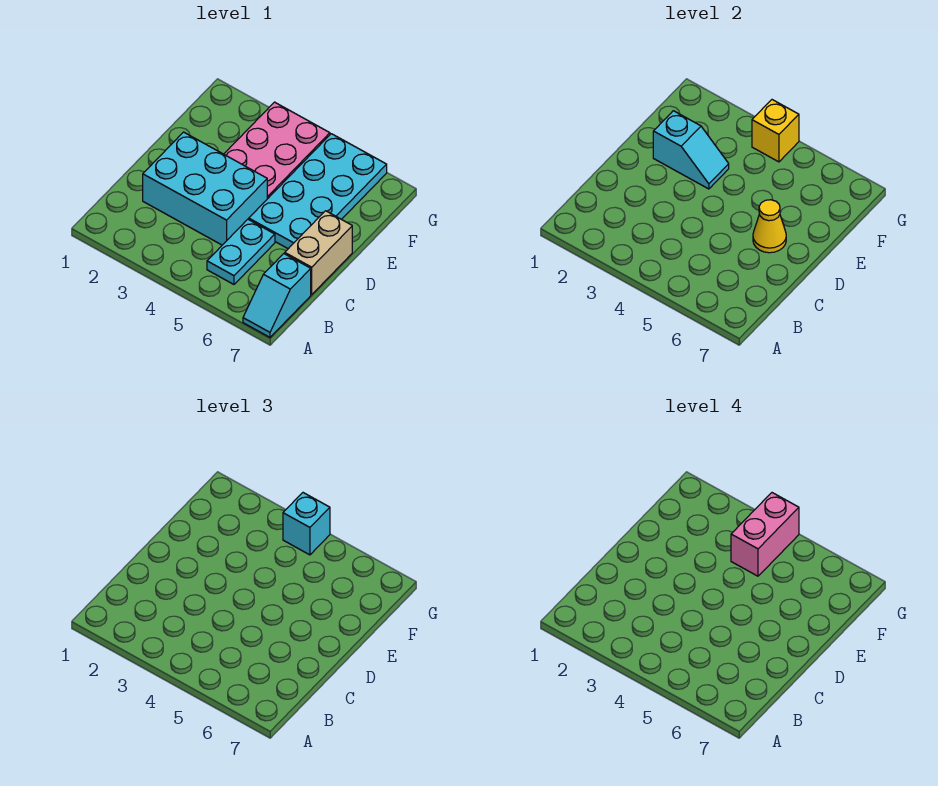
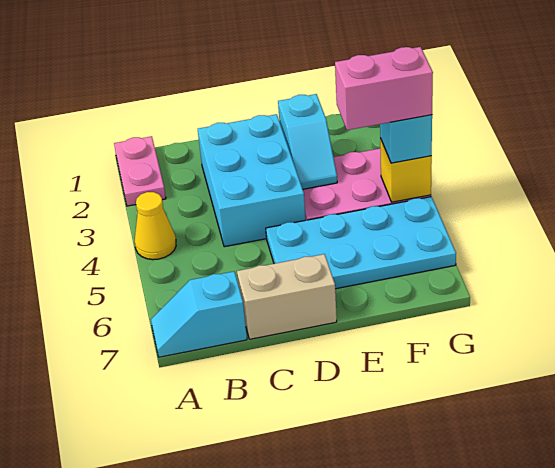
none -> pink 1x2 plate [114,136,166,206]
cyan 1x2 plate [207,219,275,284] -> none
yellow 1x1 cone [753,200,786,253] -> yellow 1x1 cone moved to [135,192,176,260]

